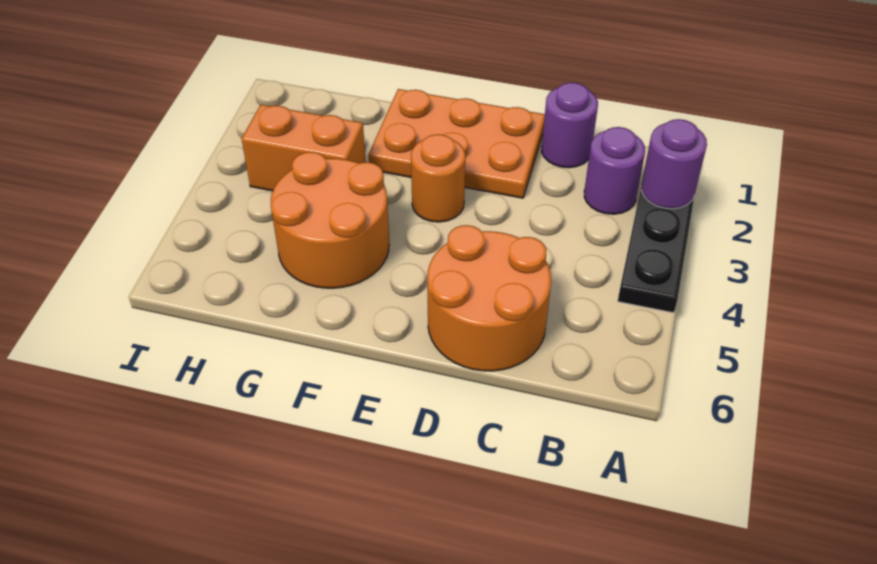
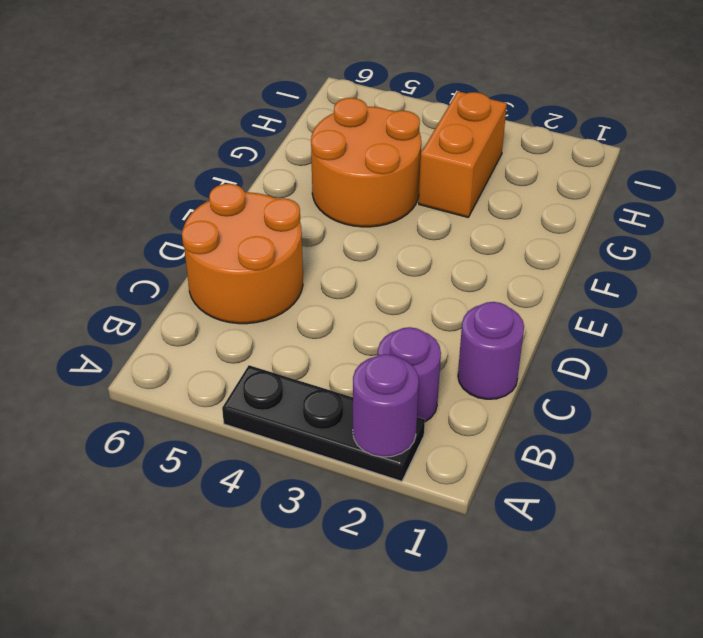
orange 2x3 plate [368,89,545,198] -> none
orange 1x1 round brick [411,134,465,222] -> none

